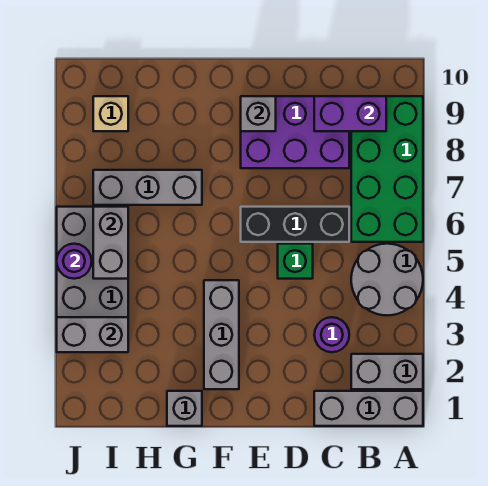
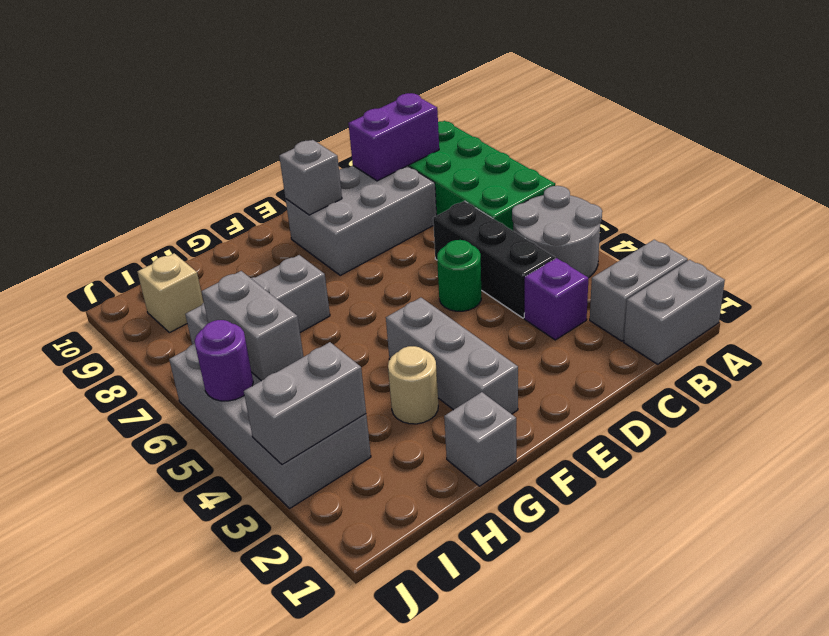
grey 1x3 brick [314,391,423,426] -> grey 1x2 brick [624,260,725,364]
purple 1x1 round brick [314,317,349,352] -> purple 1x1 brick [524,258,589,340]
black 1x3 brick [241,207,349,242] -> black 1x3 brick turned to [433,201,555,318]
purple 2x3 brick [241,96,349,168] -> grey 2x3 brick [286,166,437,275]
green 1x1 brick [278,244,313,279] -> green 1x1 round brick [437,240,481,311]
none -> tan 1x1 round brick [388,346,438,424]

